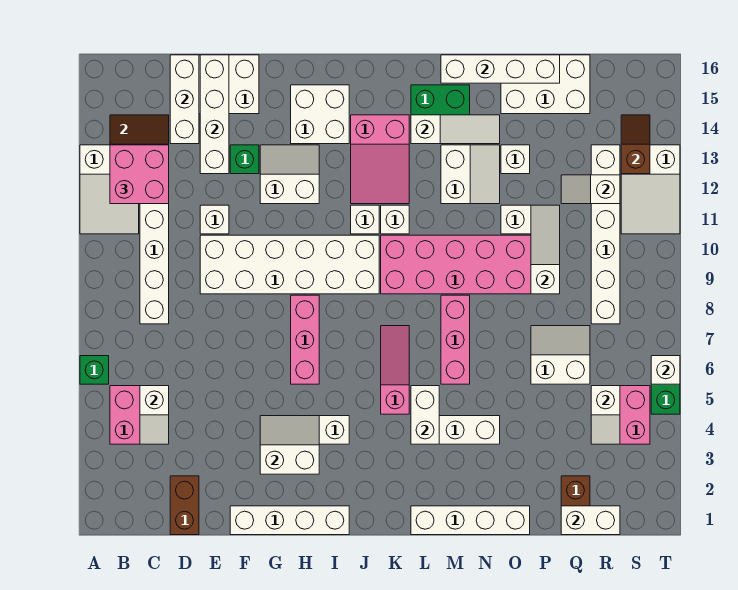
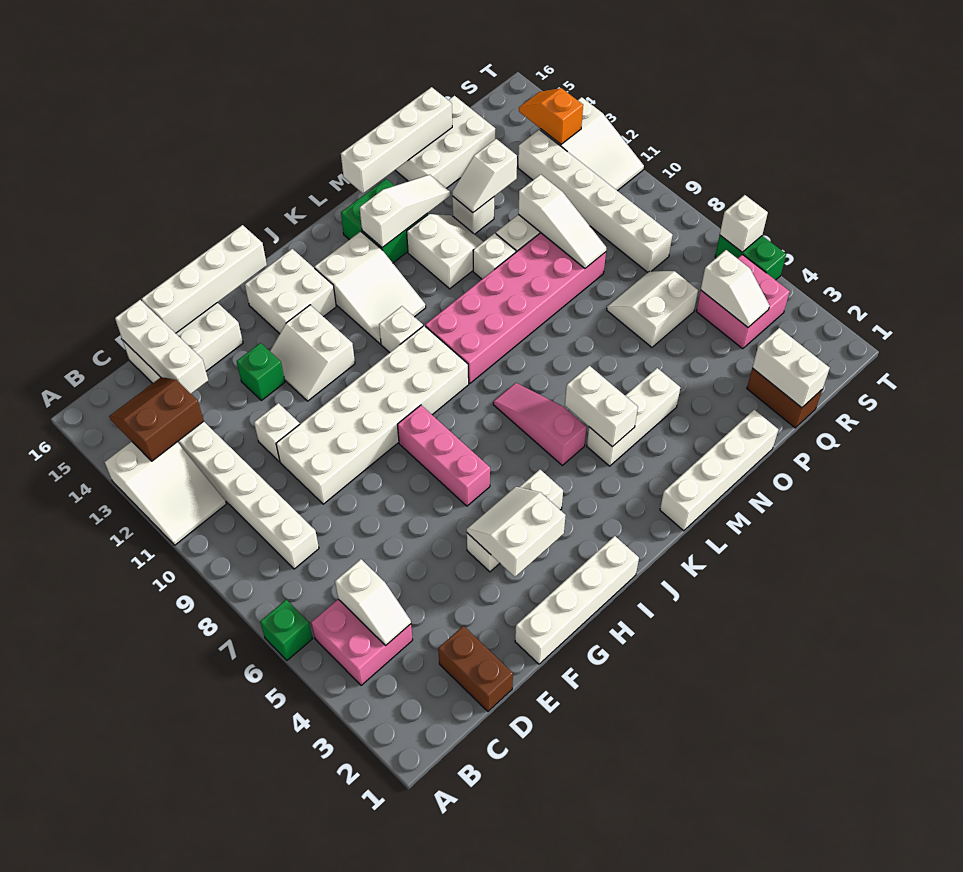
pink 2x2 brick [110,145,169,204] -> none
white 1x4 brick [200,55,229,174] -> white 1x4 brick turned to [142,225,267,333]
white 2x2 slope [260,145,319,204] -> white 2x2 slope turned to [270,305,355,401]
pink 2x3 slope [351,115,409,204] -> white 2x3 slope [315,232,426,344]
white 1x1 brick [381,205,409,234] -> white 1x1 brick moved to [473,233,516,279]
pink 1x3 brick [441,295,470,384] -> none
white 1x3 slope [531,205,560,294] -> white 1x3 slope turned to [518,174,606,268]
white 1x2 brick [561,506,620,535] -> white 1x2 brick turned to [752,328,830,408]
white 1x2 slope [561,175,620,204] -> white 1x2 slope moved to [452,139,517,213]
brown 1x2 slope [621,115,650,174] -> orange 1x2 slope [519,88,583,144]

